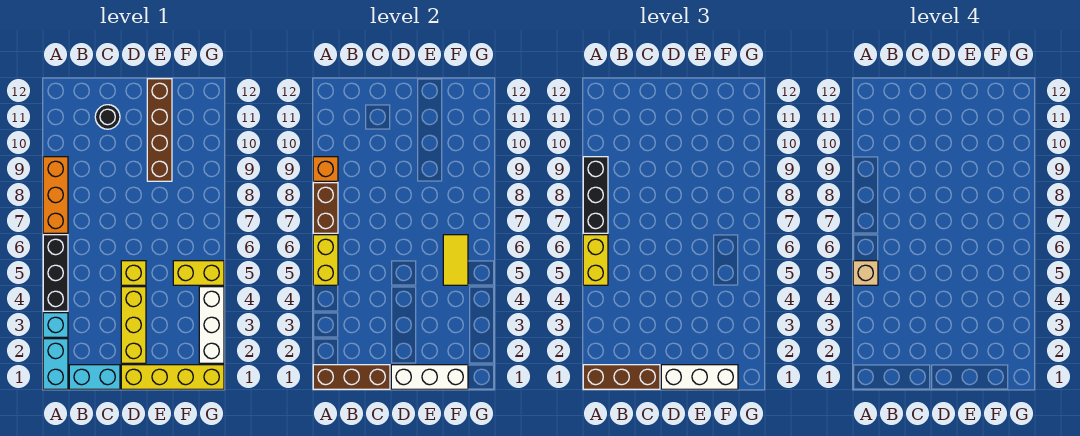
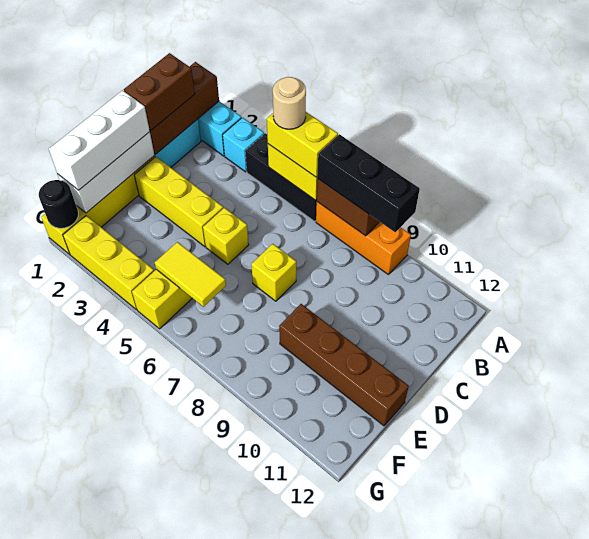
brown 1x3 brick [583,365,660,389] -> brown 1x2 brick [124,53,195,130]
tan 1x1 brick [853,261,878,285] -> tan 1x1 round brick [273,77,306,129]
orange 1x1 brick [313,157,338,181] -> none
black 1x1 round brick [95,105,120,129] -> black 1x1 round brick moved to [39,180,78,228]
none -> yellow 1x1 brick [251,244,296,301]
white 1x3 brick [199,287,224,363] -> yellow 1x3 brick [63,216,154,310]

